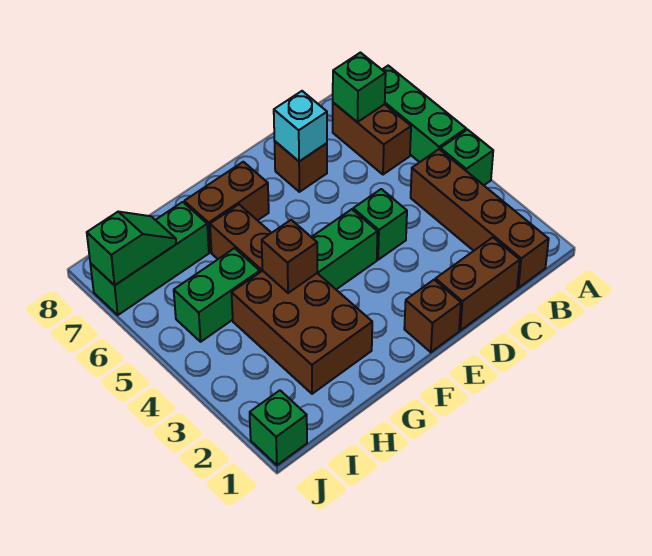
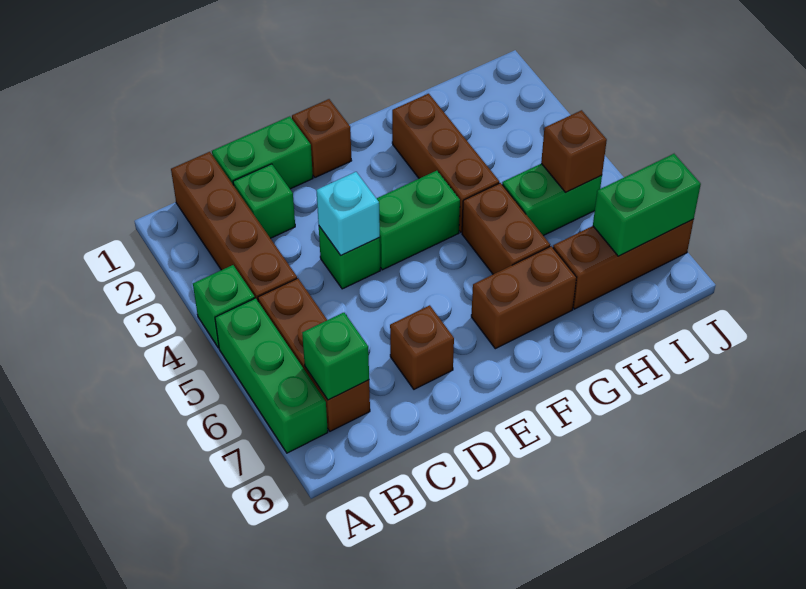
brown 1x2 brick [333,103,411,175] -> brown 1x3 brick [258,278,370,431]
brown 1x2 brick [435,237,520,331] -> green 1x2 brick [212,116,313,189]
cyan 1x1 brick [274,91,327,161] -> cyan 1x1 brick moved to [316,172,380,255]
brown 2x3 brick [232,271,372,394] -> brown 1x3 brick [392,94,499,232]
brown 1x1 brick [262,220,317,293] -> brown 1x1 brick moved to [541,110,607,192]
green 1x3 brick [90,202,209,315] -> brown 1x3 brick [553,219,694,309]
green 1x2 slope [87,212,176,285] -> green 1x2 brick [593,154,701,256]
green 1x1 brick [250,390,307,465] -> green 1x1 brick moved to [233,164,295,238]

